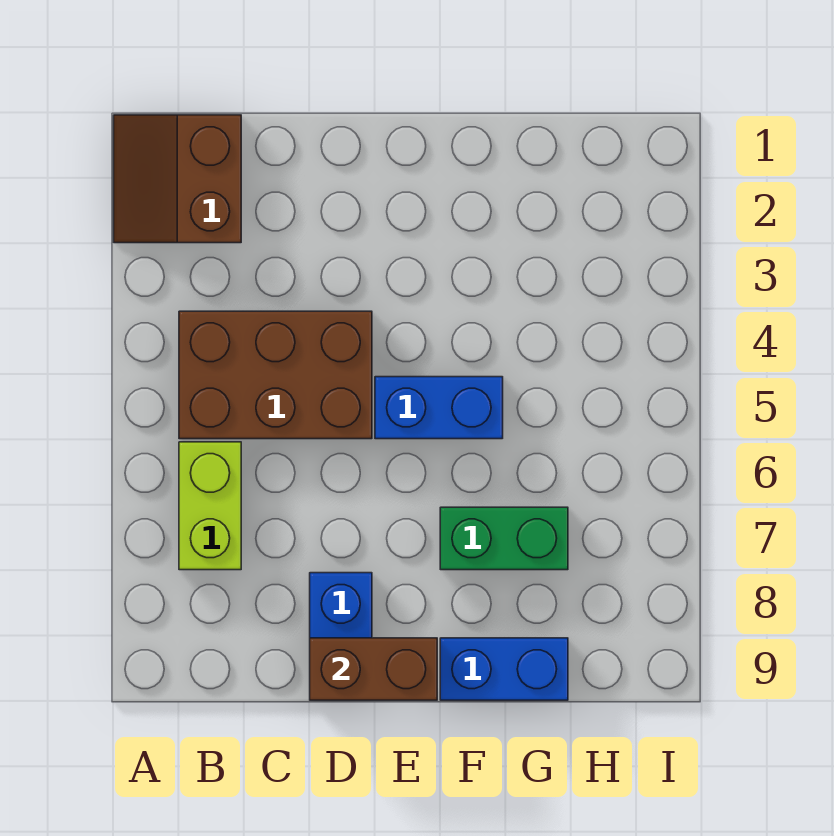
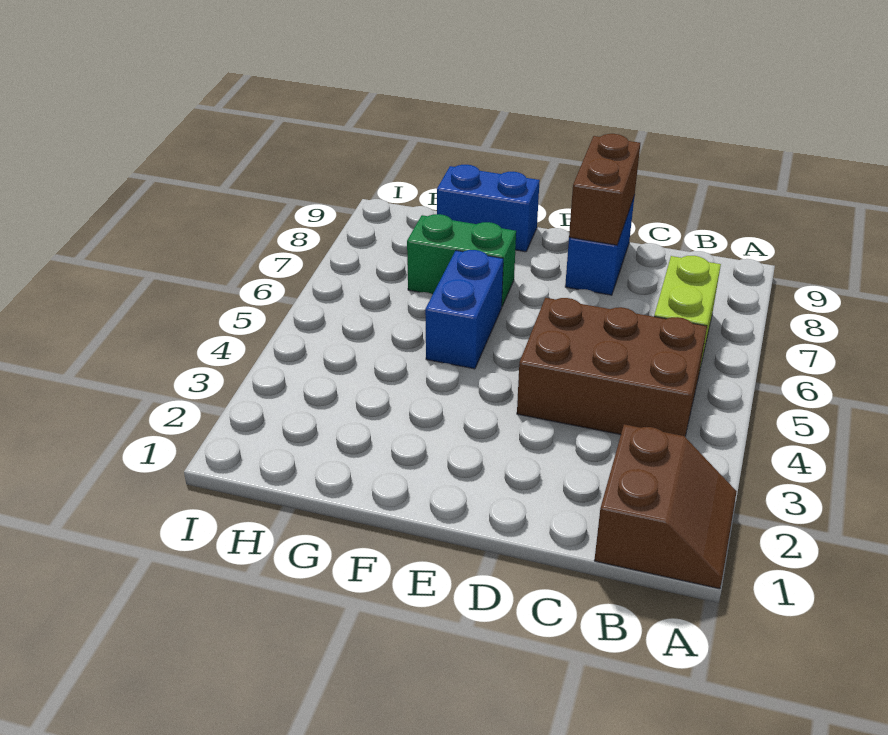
brown 1x2 brick [310,638,437,700] -> brown 1x2 brick turned to [569,134,640,245]
blue 1x2 brick [375,377,503,439] -> blue 1x2 brick turned to [425,250,503,369]

